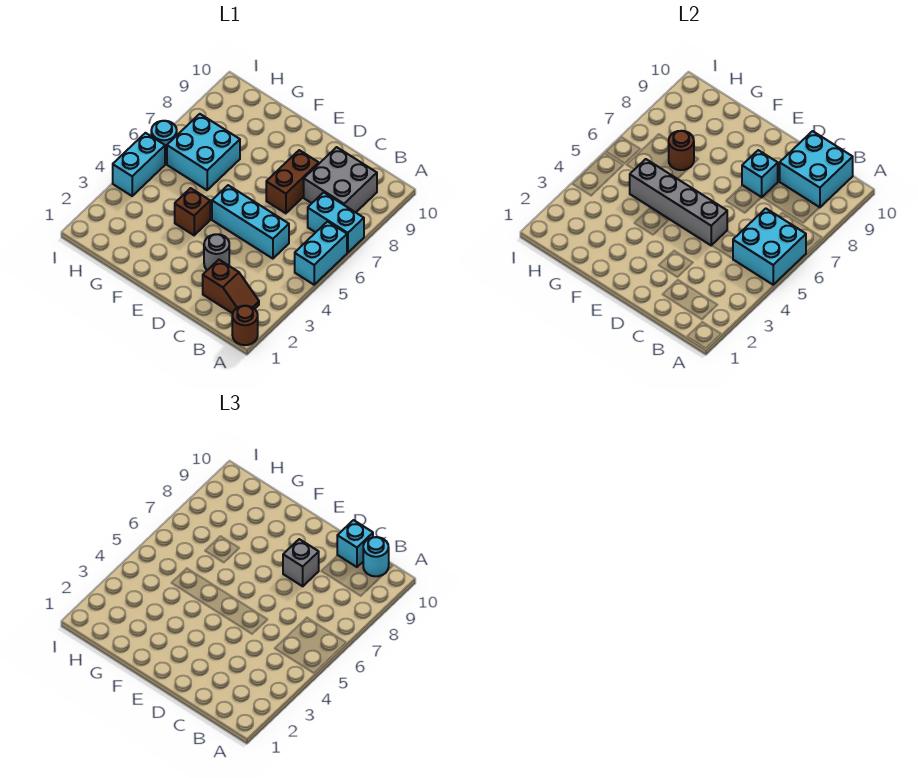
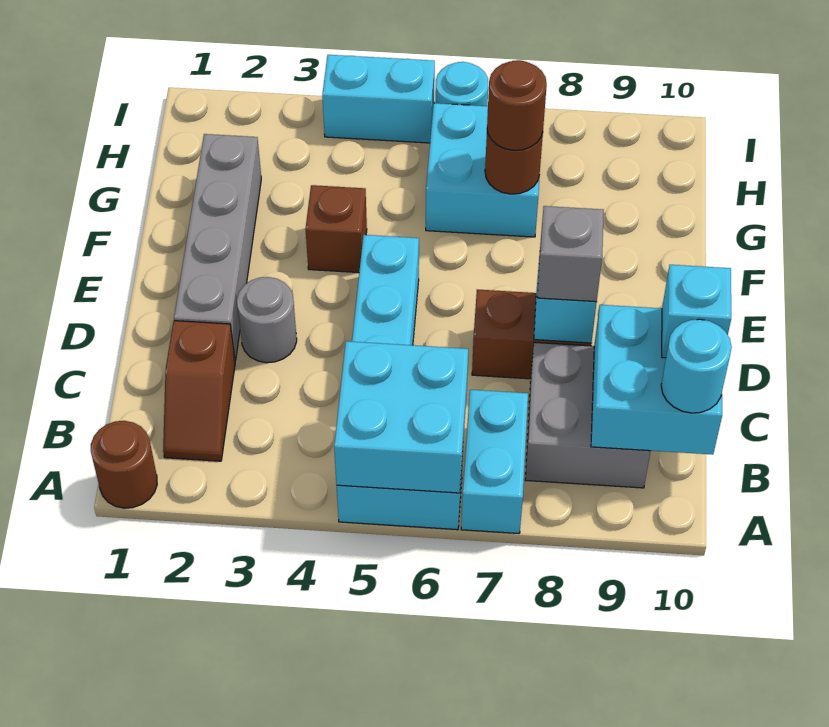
grey 1x4 brick [630,159,727,245] -> grey 1x4 brick moved to [174,134,261,360]
none -> brown 1x1 round brick [487,60,547,150]

